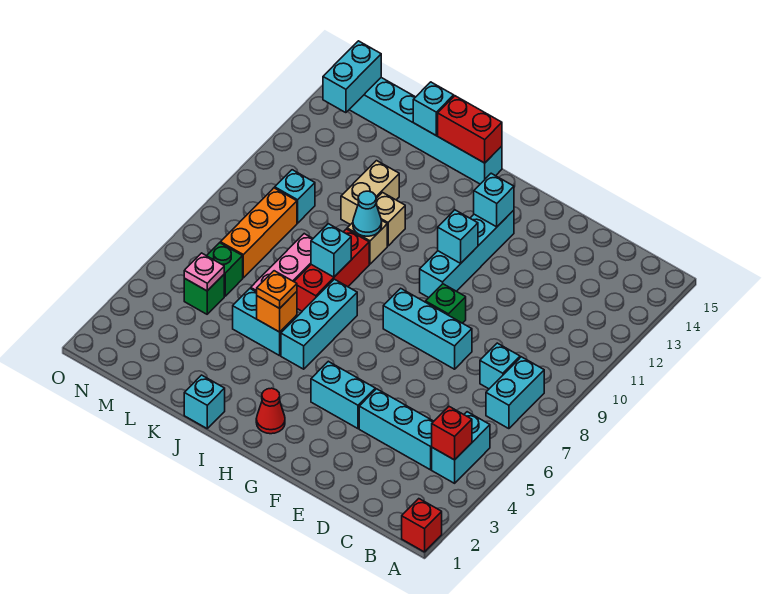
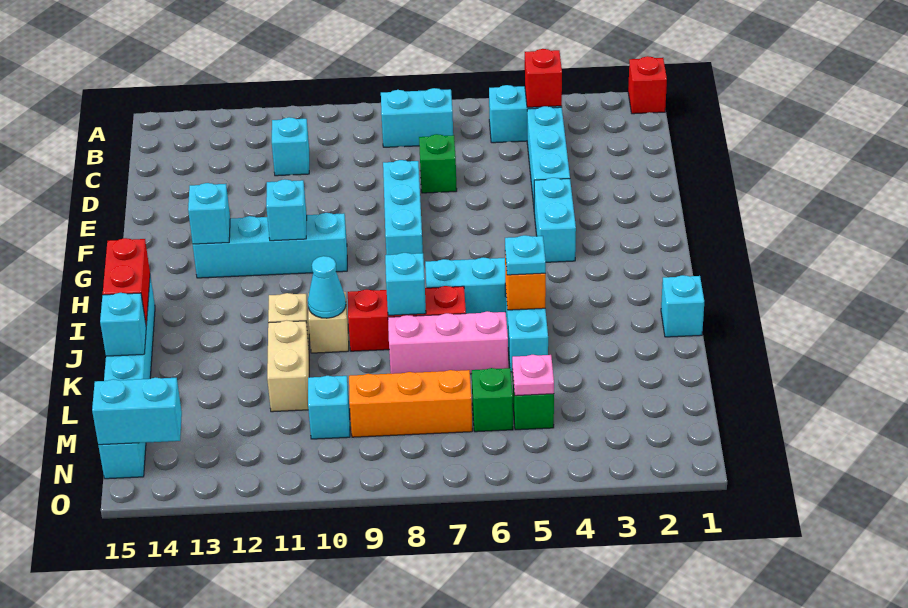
cyan 1x1 brick [480,343,520,389] -> cyan 1x1 brick moved to [272,117,309,176]
green 1x1 brick [426,284,466,323] -> green 1x1 brick moved to [419,134,457,193]
red 1x1 cone [256,388,285,434] -> none
orange 1x1 plate [257,271,297,308] -> cyan 1x1 plate [505,235,546,275]
tan 1x2 brick [341,161,399,225] -> tan 1x2 brick turned to [267,320,309,412]

